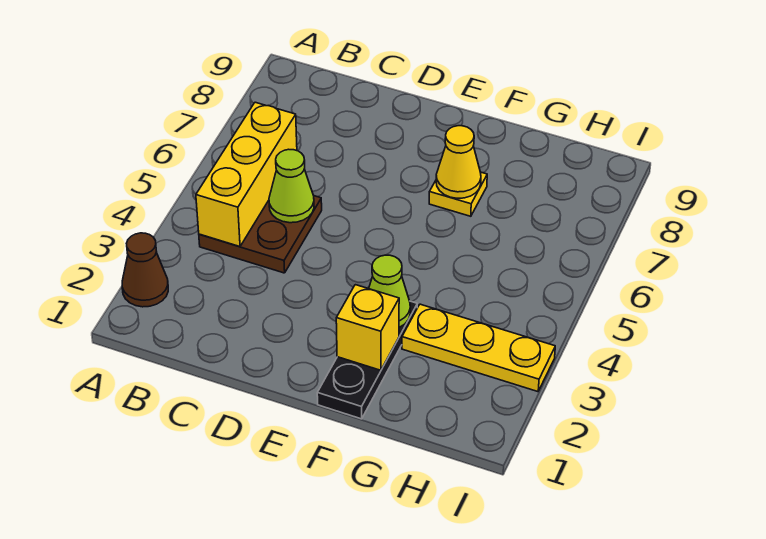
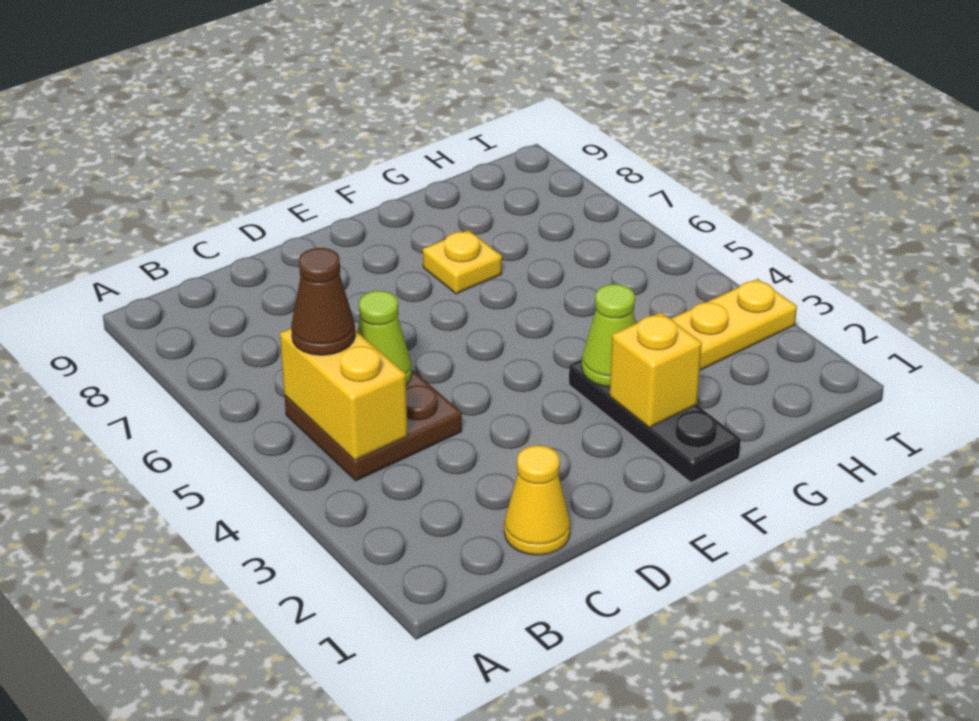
brown 1x1 cone [122,233,168,307] -> brown 1x1 cone moved to [291,248,355,355]
yellow 1x3 brick [196,102,297,247] -> yellow 1x2 brick [280,328,408,460]
yellow 1x1 cone [436,126,481,198] -> yellow 1x1 cone moved to [504,445,570,555]

